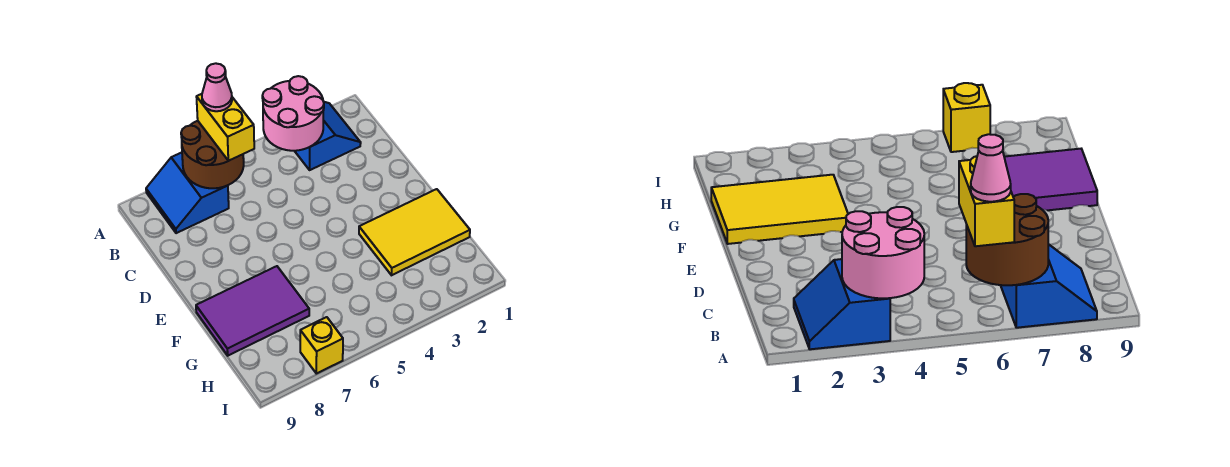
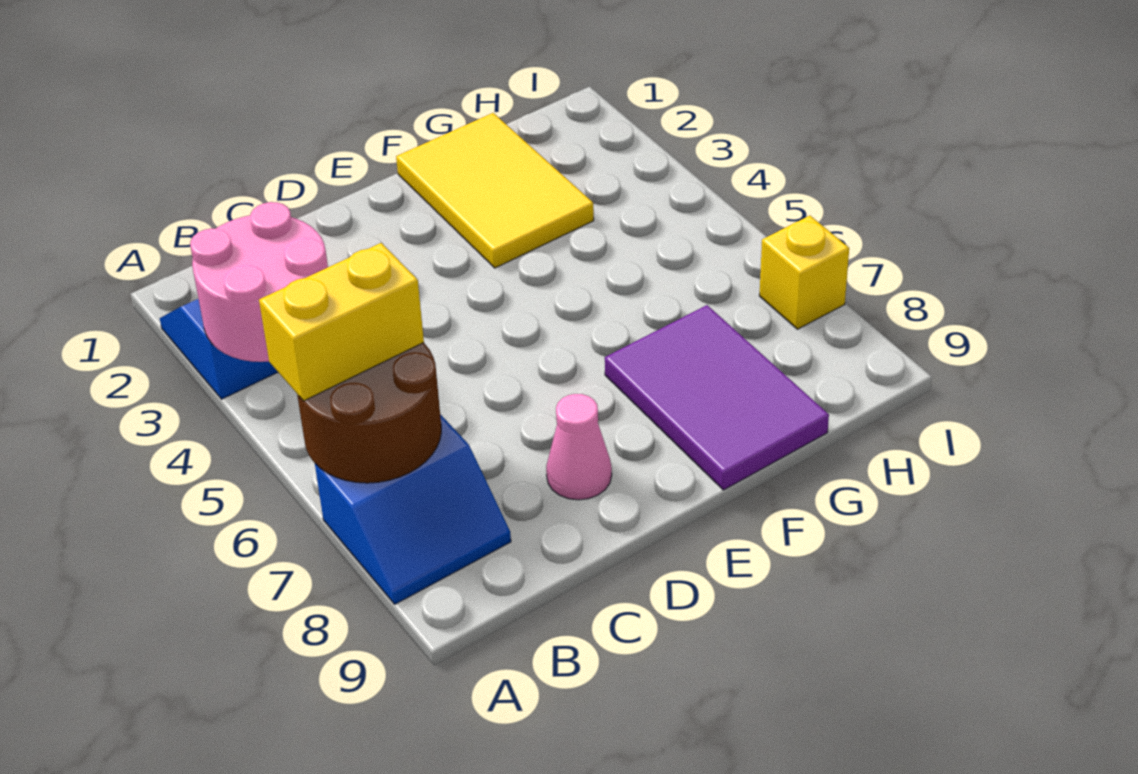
pink 1x1 cone [202,63,232,111] -> pink 1x1 cone moved to [546,394,612,500]

